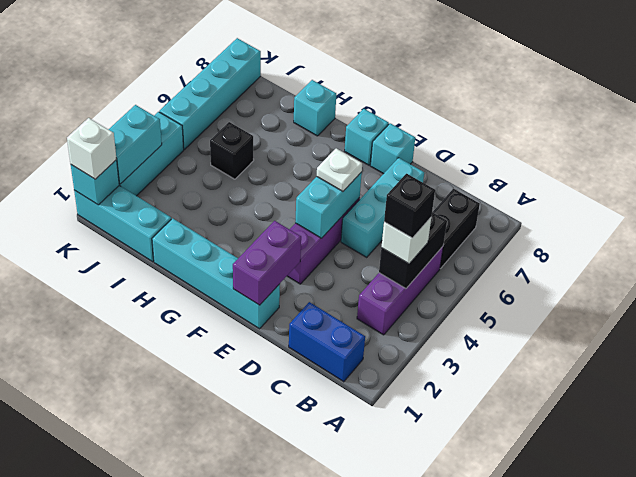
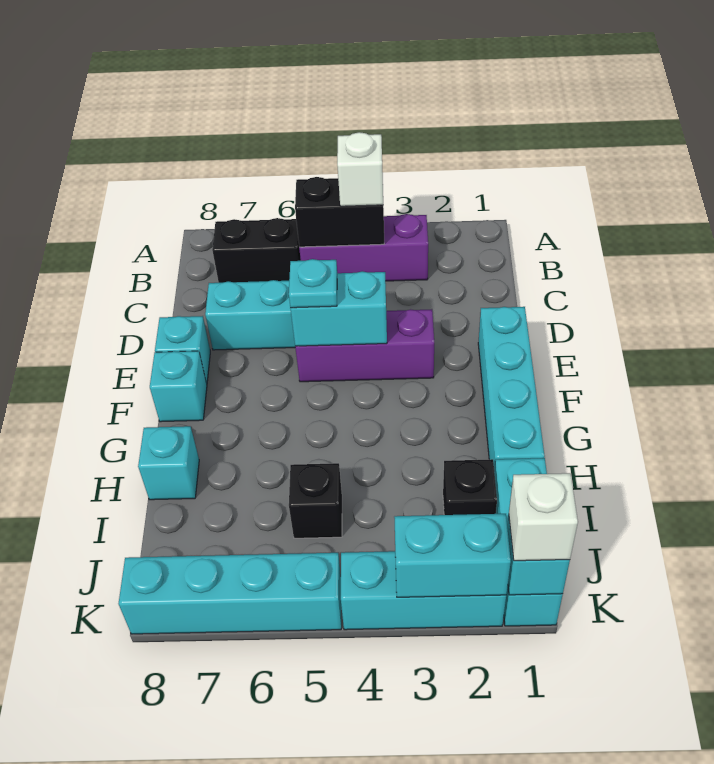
blue 1x2 brick [289,302,365,382] -> none
black 1x1 brick [384,174,435,238] -> black 1x1 brick moved to [443,459,497,515]
purple 1x2 brick [233,221,301,305] -> none
white 1x1 plate [317,148,362,191] -> cyan 1x1 plate [289,259,337,308]

